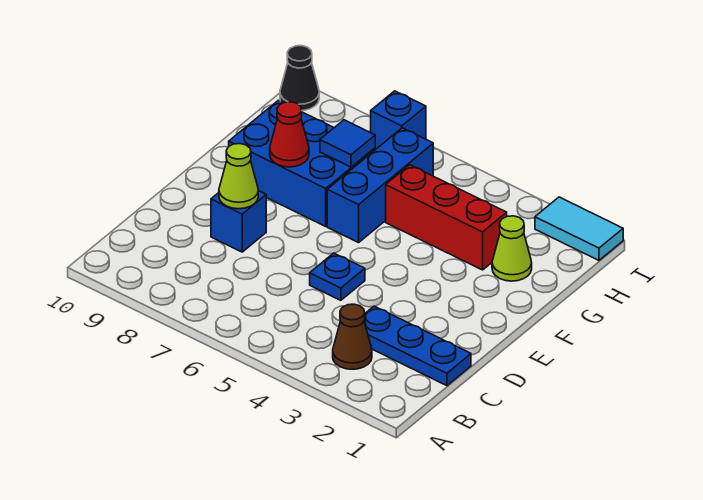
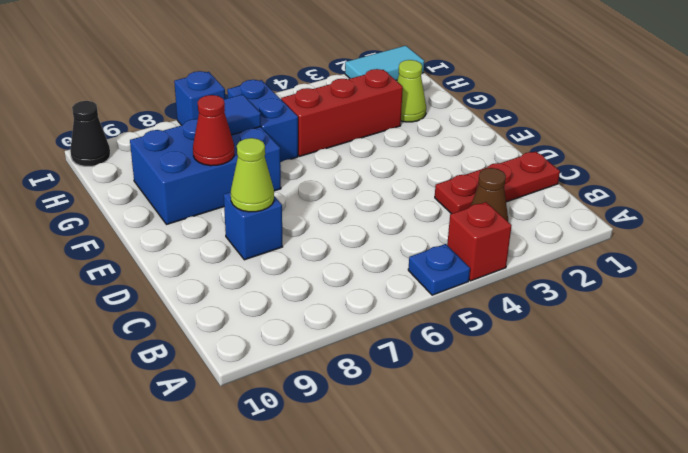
none -> red 1x1 brick [447,202,512,281]
blue 1x3 plate [364,306,471,386] -> red 1x3 plate [435,152,560,214]
blue 1x1 plate [310,253,365,300] -> blue 1x1 plate moved to [408,244,470,295]
blue 1x3 brick [327,128,433,243] -> blue 1x2 brick [227,80,298,162]

